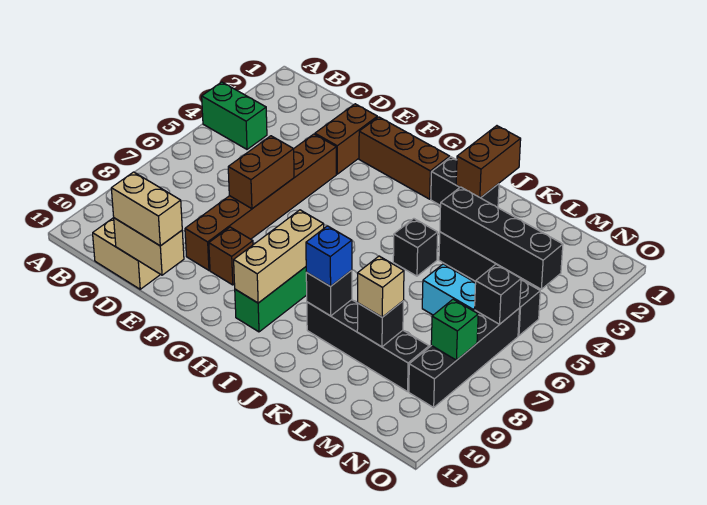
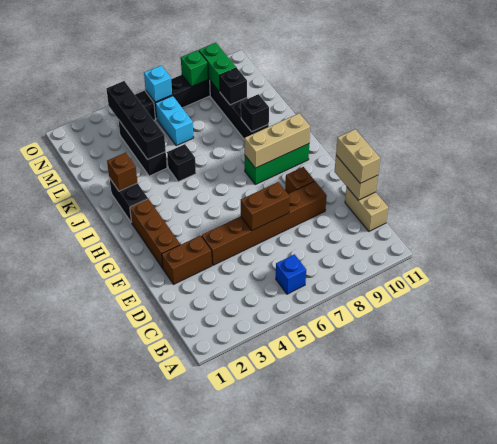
green 1x2 brick [202,82,267,149] -> green 1x2 brick moved to [199,43,236,92]
brown 1x2 brick [456,126,521,198] -> brown 1x1 brick [107,153,138,191]
blue 1x1 brick [306,226,352,286] -> blue 1x1 brick moved to [276,254,306,294]
tan 1x1 brick [358,256,404,317] -> none
black 1x1 brick [475,264,521,324] -> cyan 1x1 brick [144,65,172,102]

